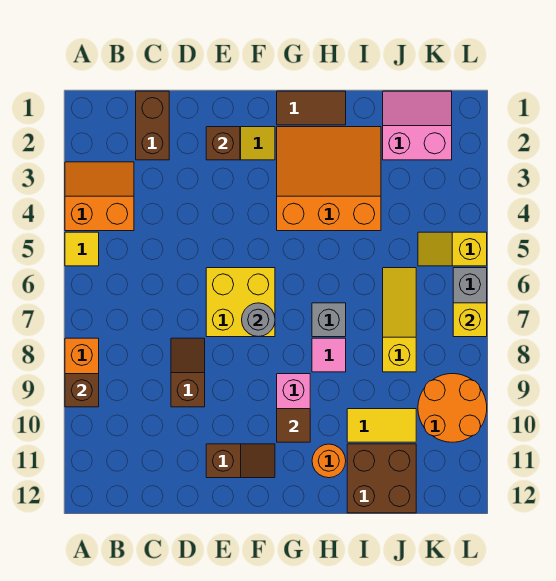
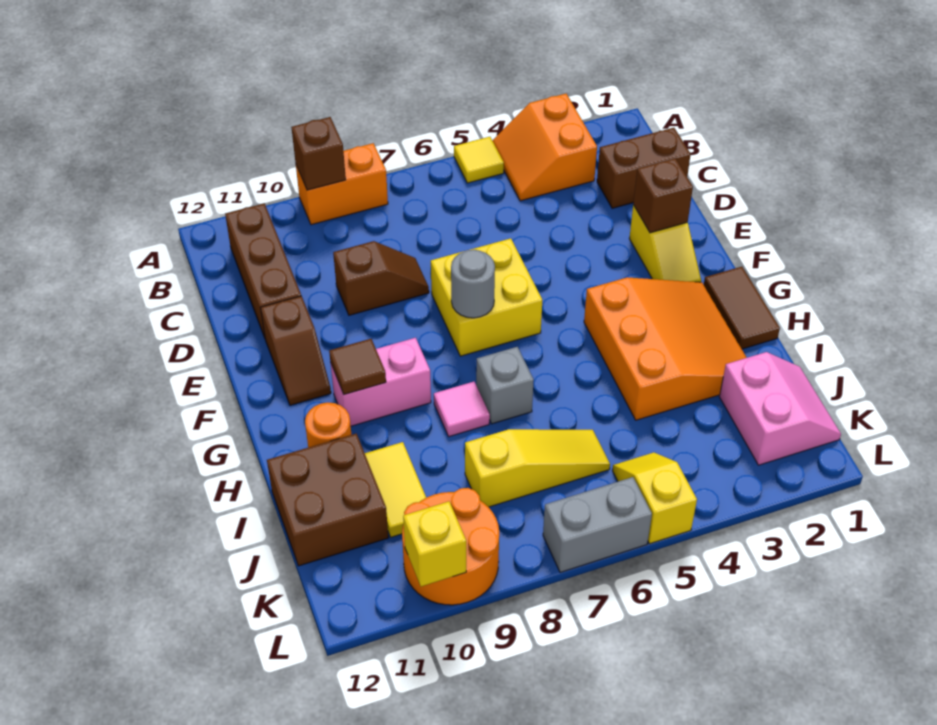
orange 2x2 slope [65,162,134,231] -> orange 2x2 slope turned to [492,94,597,201]
none -> brown 1x3 brick [225,203,301,338]
yellow 1x1 brick [453,303,487,337] -> yellow 1x1 brick moved to [403,501,466,587]

